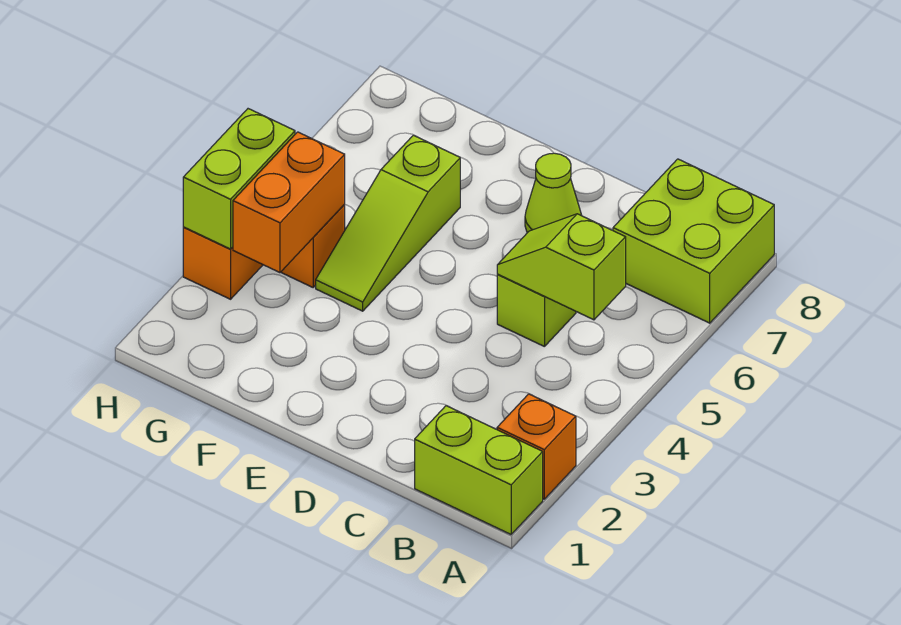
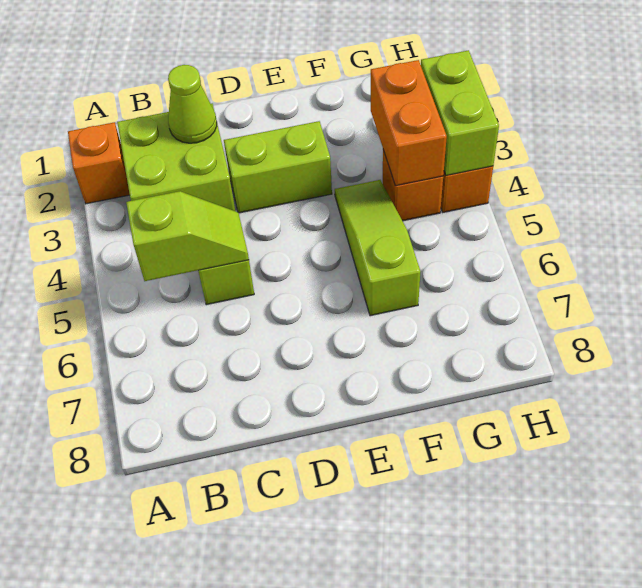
lime 1x2 brick [415,406,543,534] -> lime 1x2 brick moved to [224,121,332,213]
lime 2x2 brick [613,159,774,323] -> lime 2x2 brick moved to [117,104,235,211]
lime 1x1 cone [525,153,582,233] -> lime 1x1 cone moved to [168,65,217,143]

